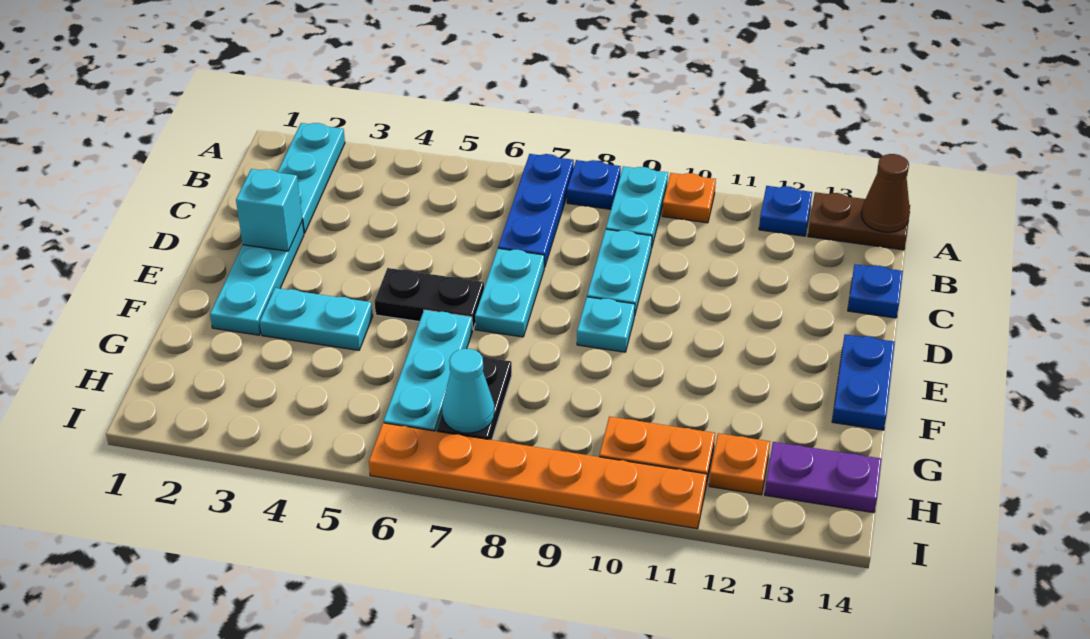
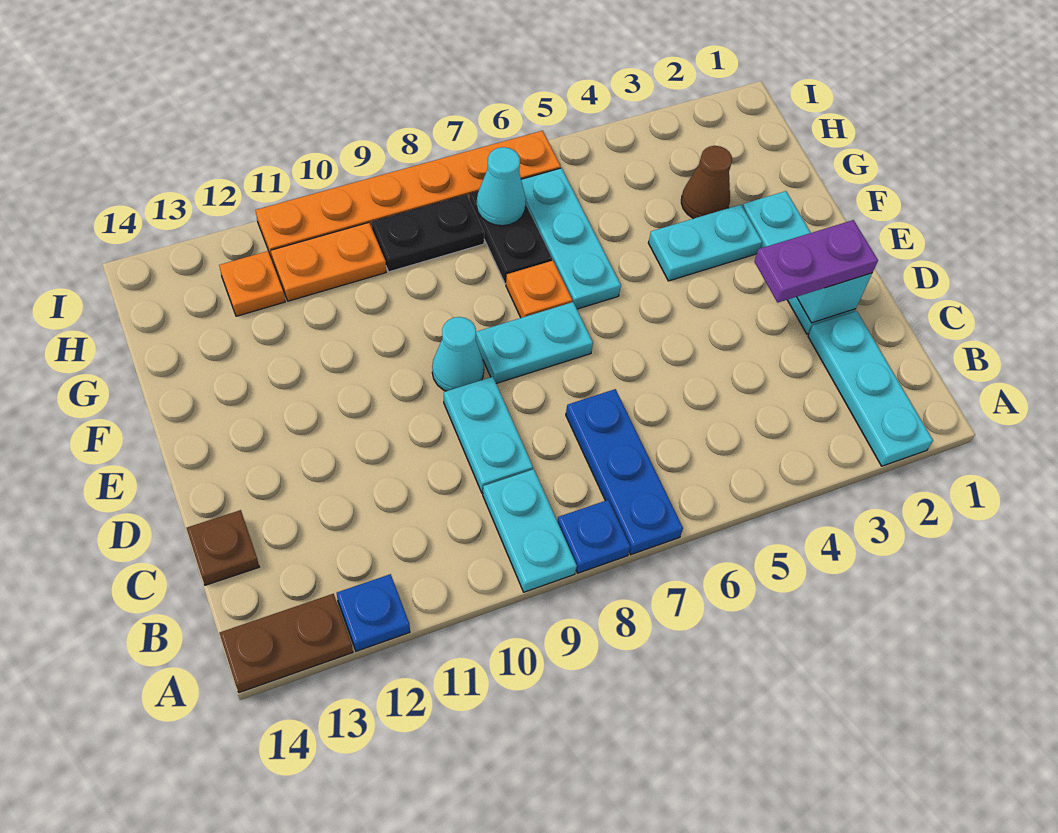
orange 1x1 plate [662,173,716,223] -> orange 1x1 plate moved to [506,261,572,318]
brown 1x1 cone [862,154,910,232] -> brown 1x1 cone moved to [681,146,732,219]
blue 1x1 plate [848,264,903,318] -> brown 1x1 plate [187,510,259,585]
cyan 1x2 plate [475,248,544,337] -> cyan 1x2 plate turned to [476,302,593,383]
black 1x2 plate [375,268,484,329] -> black 1x2 plate moved to [372,195,484,272]
cyan 1x1 plate [577,297,635,352] -> cyan 1x1 cone [432,317,484,391]
blue 1x2 plate [832,334,895,430] -> none
purple 1x2 plate [765,442,882,513] -> purple 1x2 plate moved to [754,220,878,303]

